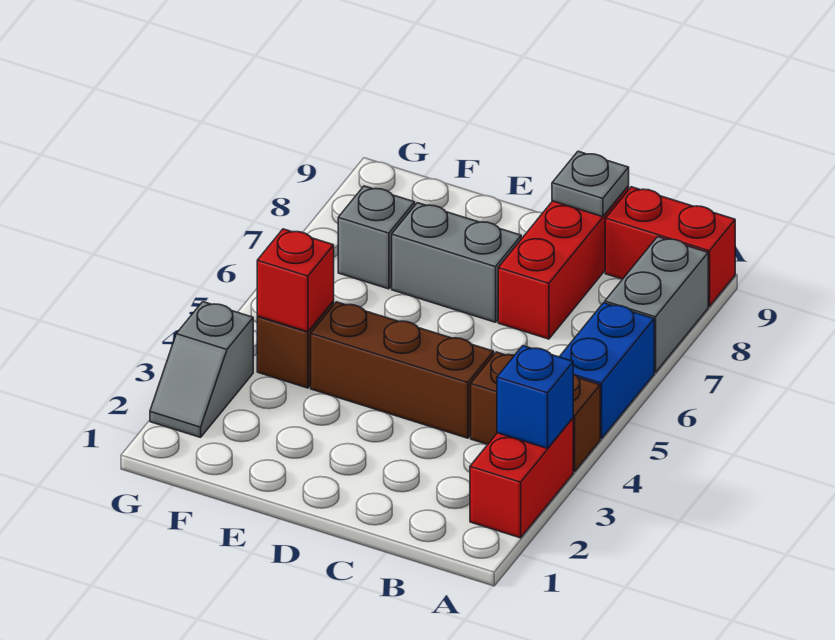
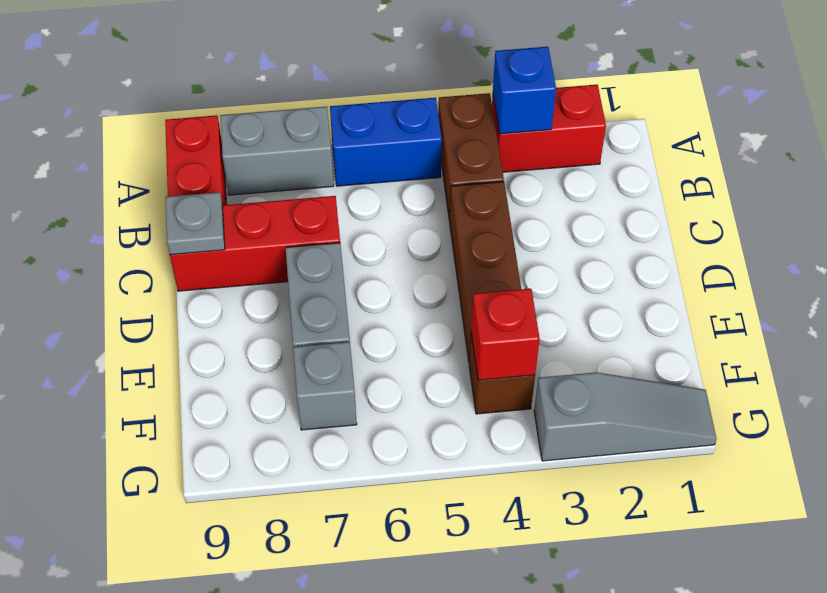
grey 1x2 slope [150,302,253,437] -> grey 1x3 slope [534,372,716,461]

